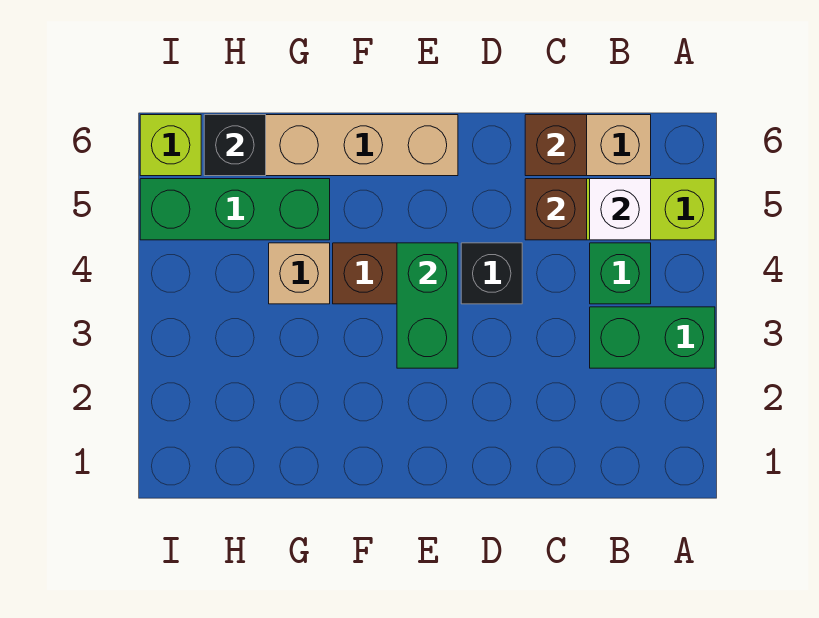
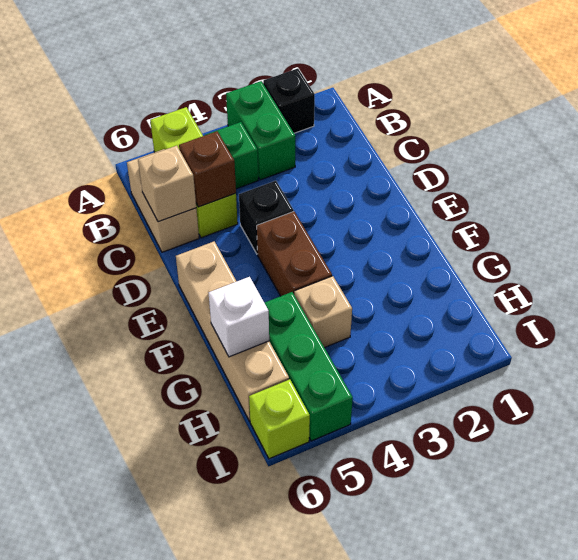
white 1x1 brick [590,179,651,240] -> white 1x1 brick moved to [209,277,269,357]
brown 1x1 brick [525,115,587,176] -> tan 1x1 brick [138,146,196,222]
green 1x2 brick [397,243,458,368] -> none
black 1x1 brick [204,115,266,176] -> black 1x1 brick moved to [263,68,315,133]

